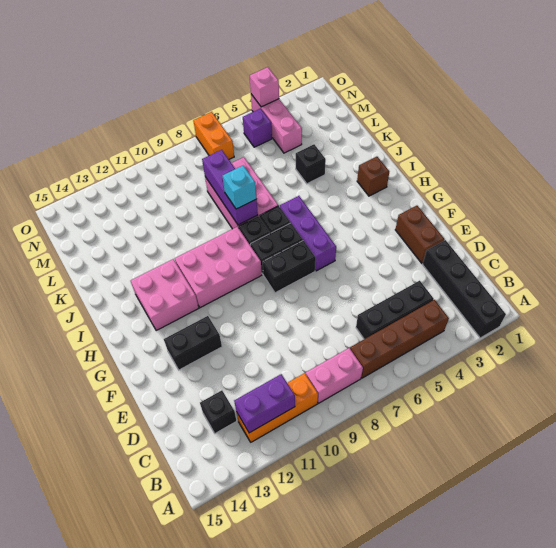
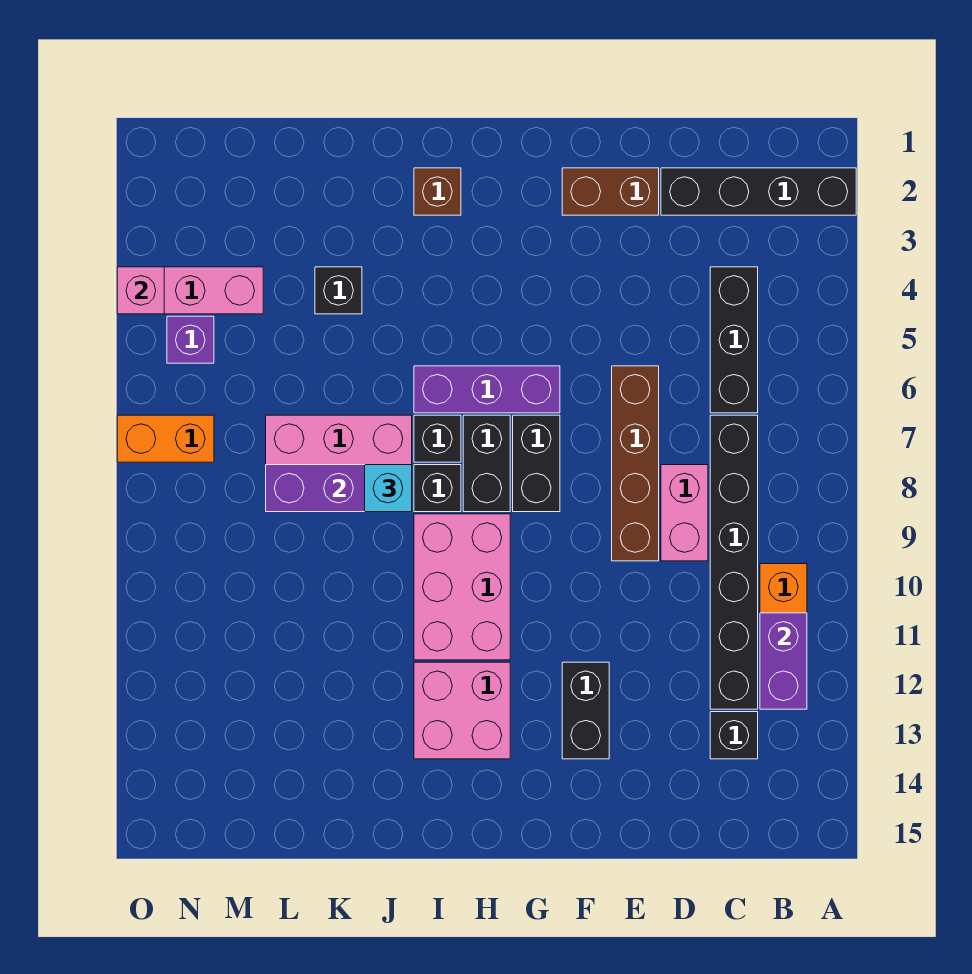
brown 1x4 brick [350,300,449,378] -> brown 1x4 brick moved to [612,366,659,561]
pink 1x2 brick [306,348,363,403] -> pink 1x2 brick moved to [661,465,708,561]
none -> black 1x6 brick [710,415,758,709]

